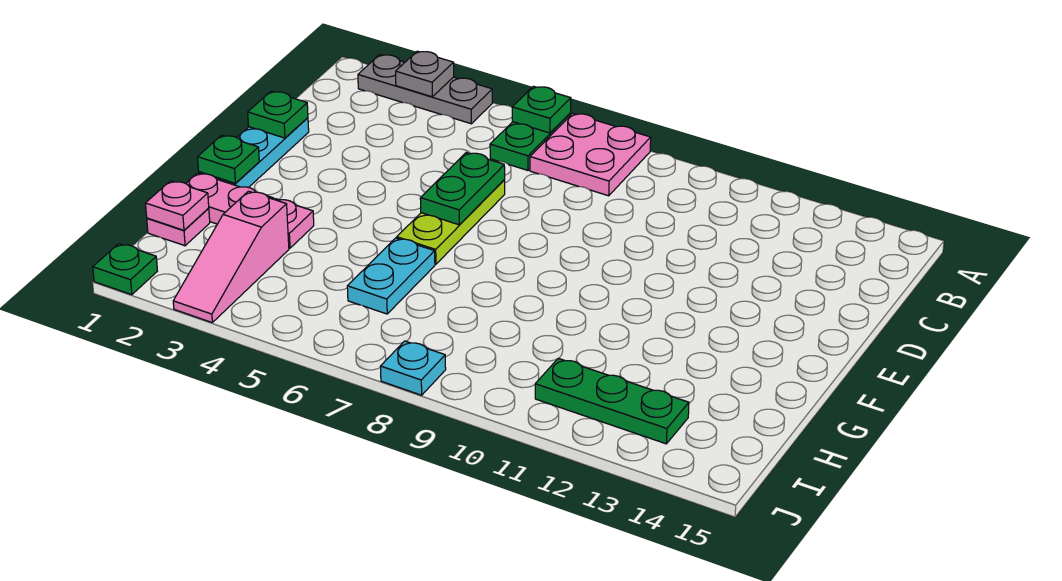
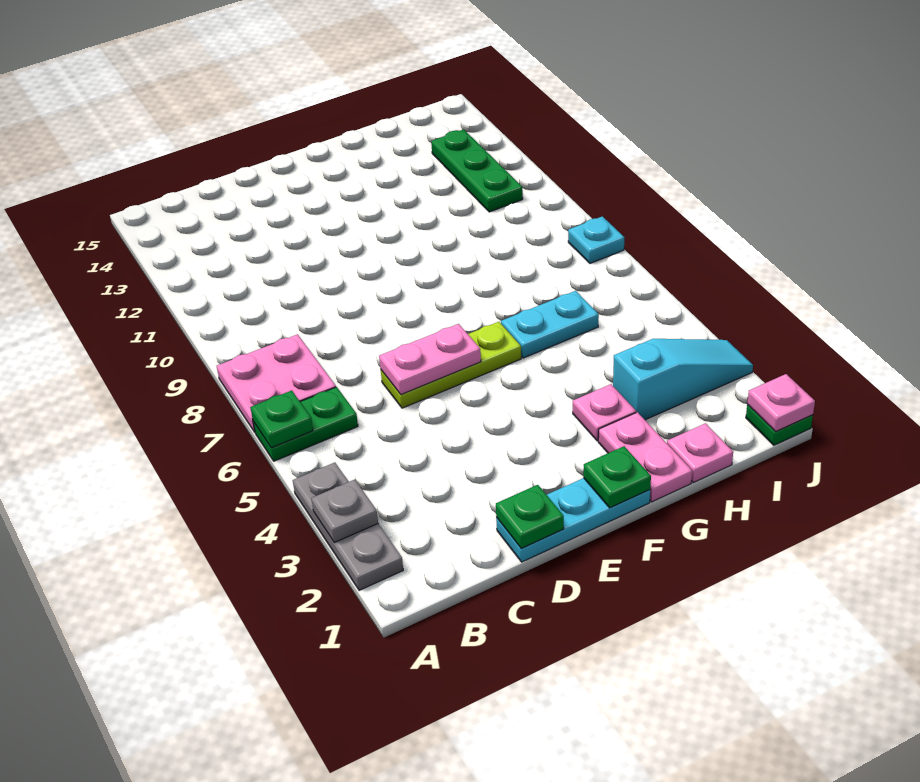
green 1x2 plate [420,153,505,225] -> pink 1x2 plate [379,324,481,394]
pink 1x1 plate [146,181,209,230] -> pink 1x1 plate moved to [747,374,815,431]
pink 1x3 slope [173,191,289,322] -> cyan 1x3 slope [613,339,753,420]

